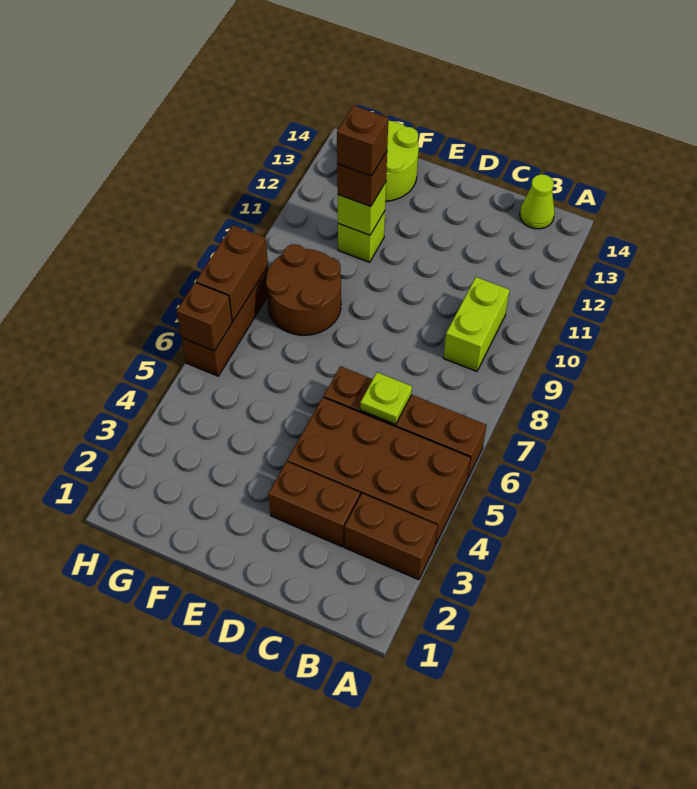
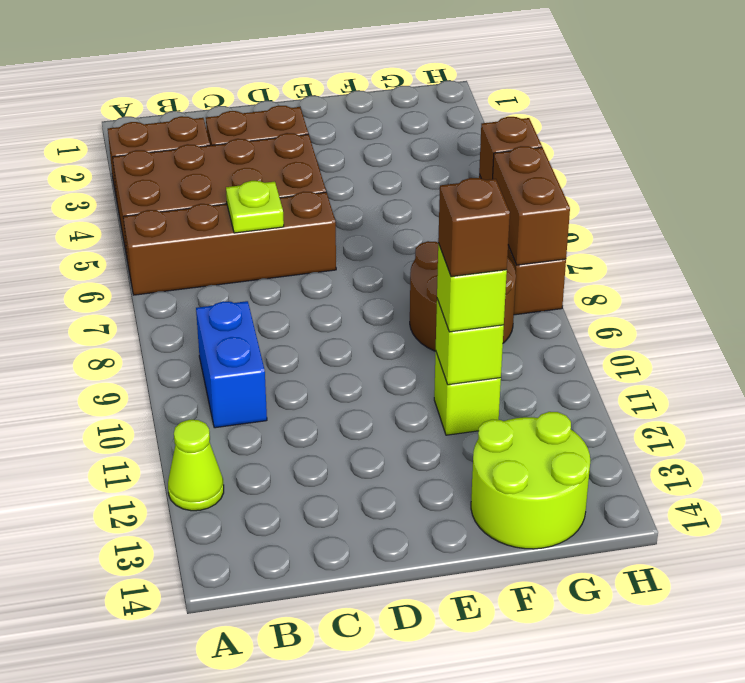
lime 1x2 brick [443,277,509,371] -> blue 1x2 brick [196,301,267,428]
lime 1x1 cone [520,174,555,229] -> lime 1x1 cone moved to [168,420,224,511]
brown 1x1 brick [337,151,387,207] -> lime 1x1 brick [437,243,507,332]

